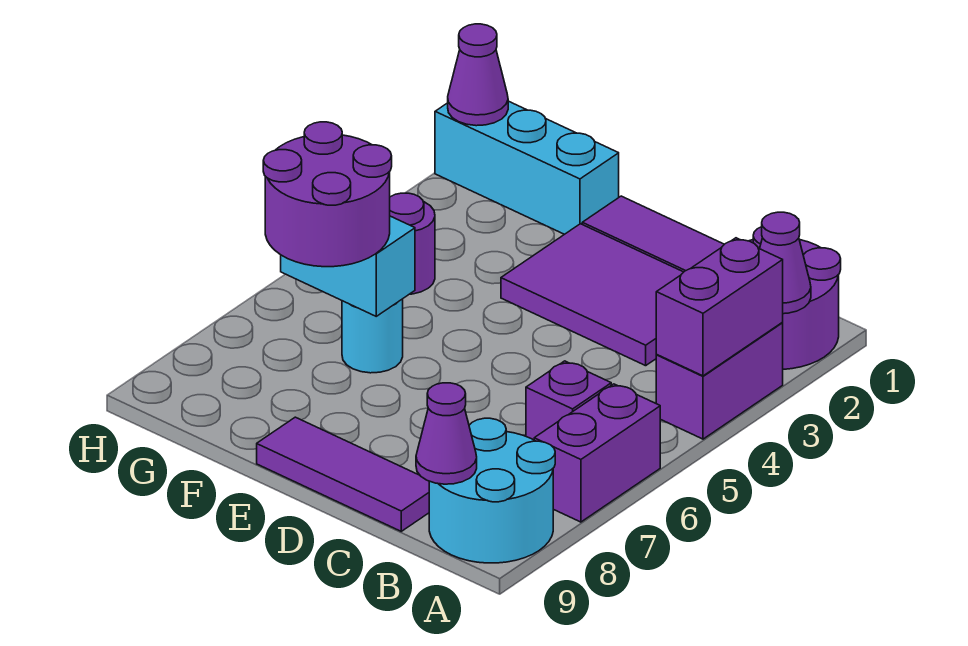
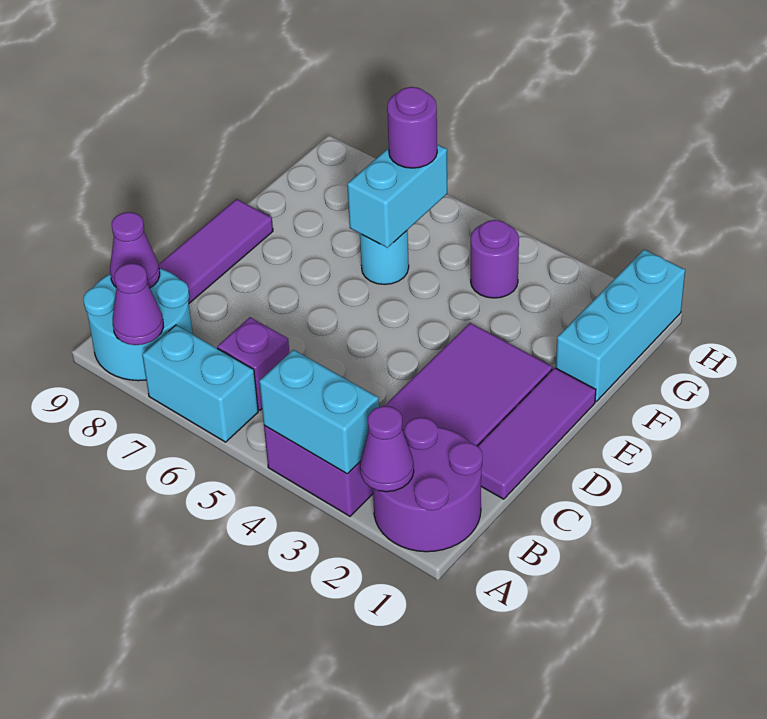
purple 1x2 brick [656,238,783,376] -> cyan 1x2 brick [259,350,379,474]
purple 1x2 brick [534,384,660,522] -> cyan 1x2 brick [142,325,258,442]
purple 2x2 round brick [263,122,392,267] -> purple 1x1 round brick [387,87,437,168]
purple 1x1 cone [448,24,508,126] -> purple 1x1 cone moved to [113,263,163,345]

